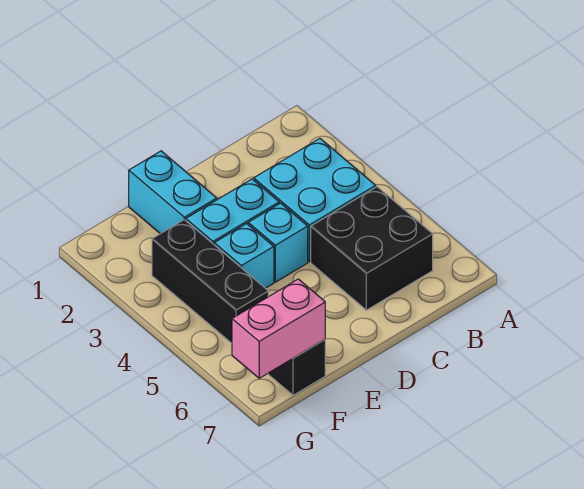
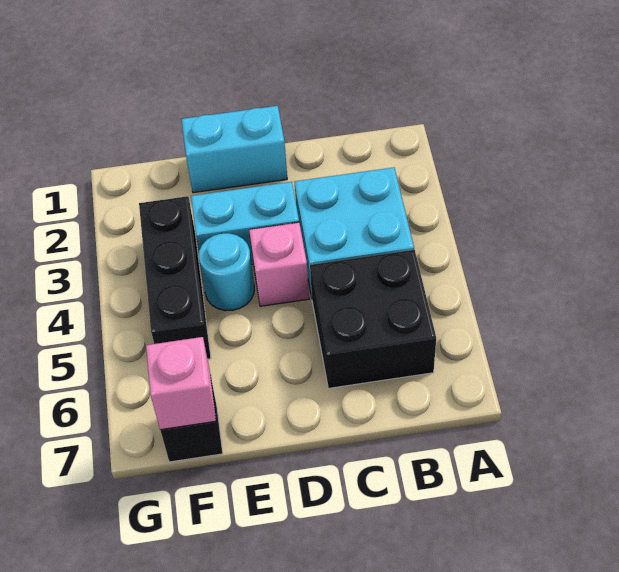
cyan 1x1 brick [248,203,308,282] -> pink 1x1 brick [249,223,309,306]
cyan 1x2 brick [129,151,217,234] -> cyan 1x2 brick turned to [181,106,287,193]
cyan 1x1 brick [214,223,274,288] -> cyan 1x1 round brick [199,233,254,311]
pink 1x2 brick [232,279,325,378] -> pink 1x1 brick [146,337,216,430]

